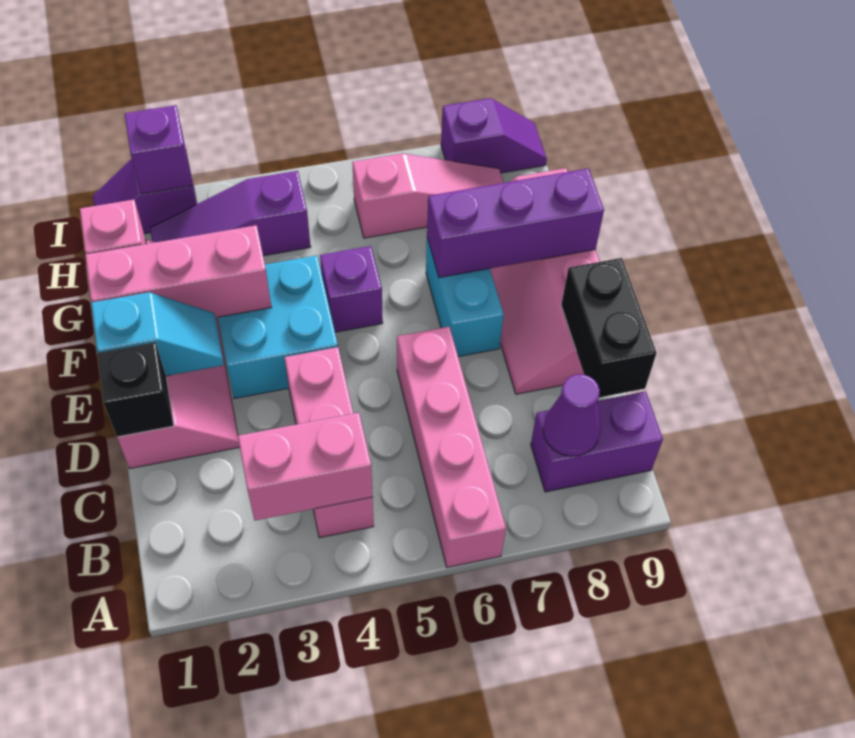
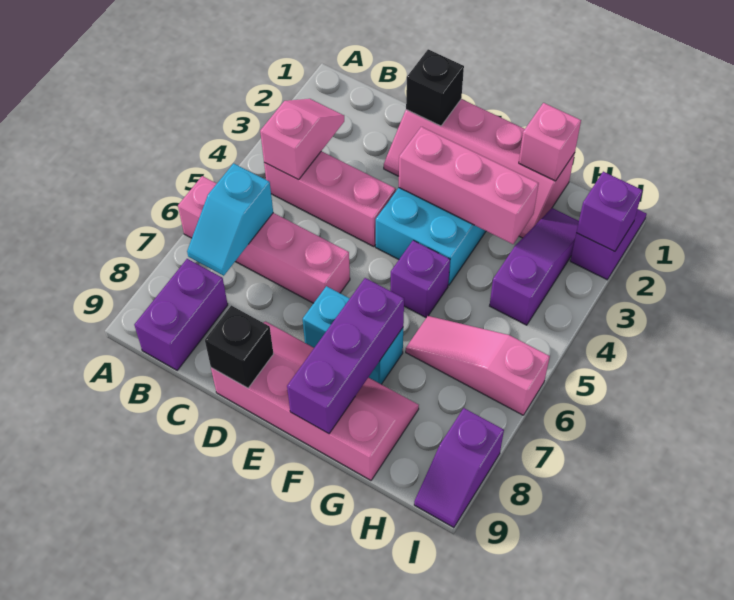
pink 1x2 brick [238,413,373,520] -> pink 1x2 slope [260,99,344,180]
purple 1x1 cone [543,374,601,456] -> none
black 1x2 brick [561,258,656,398] -> black 1x1 brick [205,306,273,388]
cyan 1x2 slope [91,292,224,376] -> cyan 1x2 slope moved to [187,163,273,276]
pink 1x3 brick [85,225,271,318] -> pink 1x3 brick turned to [399,127,539,244]
pink 1x3 slope [352,153,504,238] -> pink 1x3 slope turned to [406,316,550,415]

